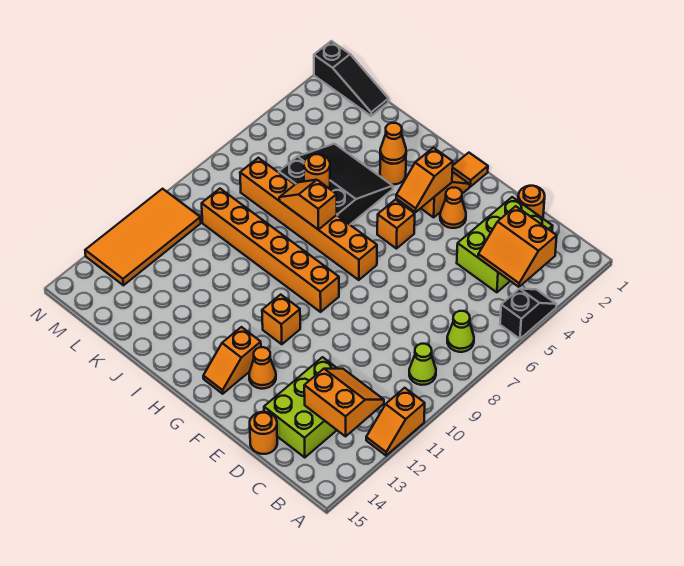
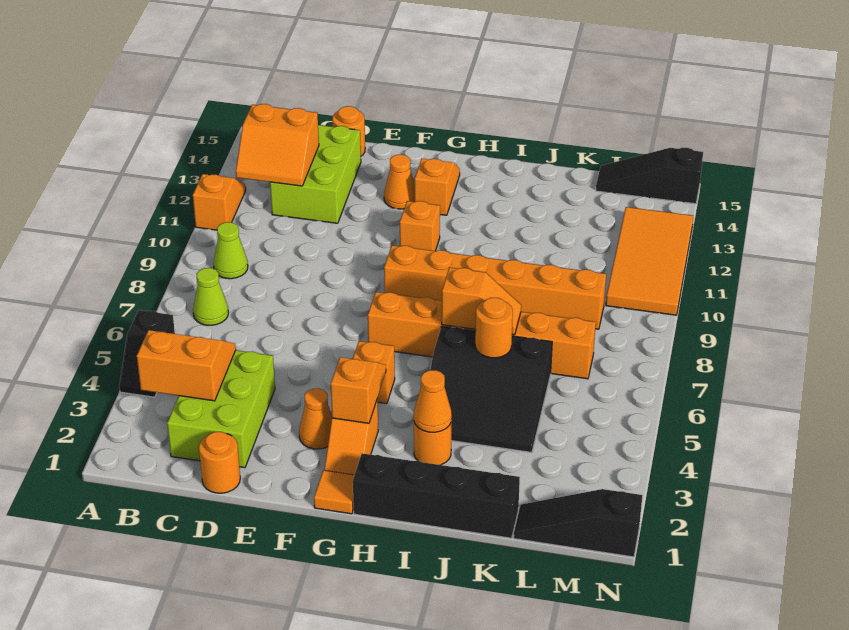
none -> black 1x4 brick [353,453,520,538]
none -> black 1x3 slope [596,147,703,204]

